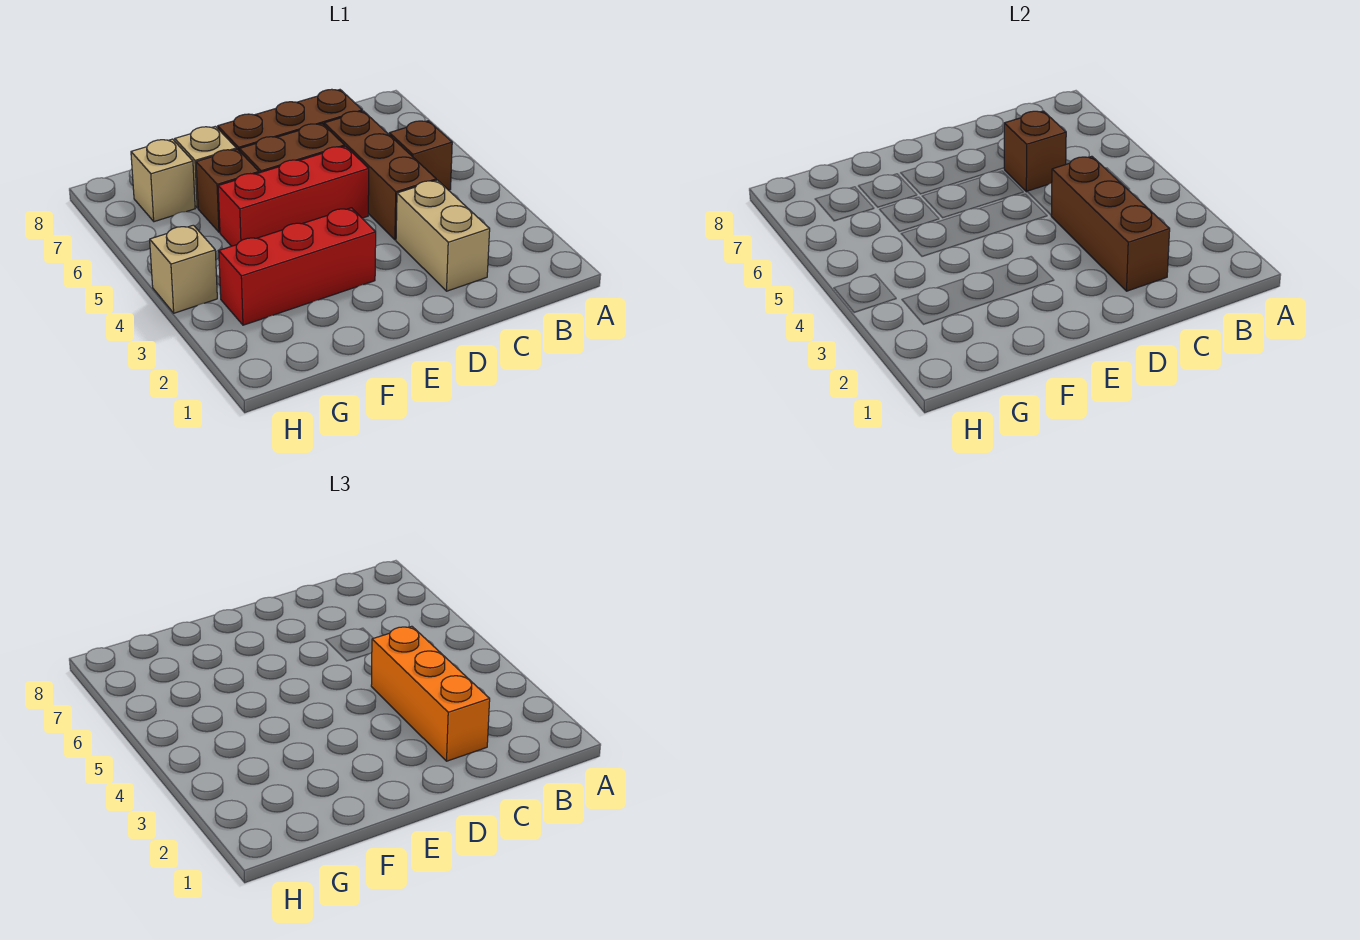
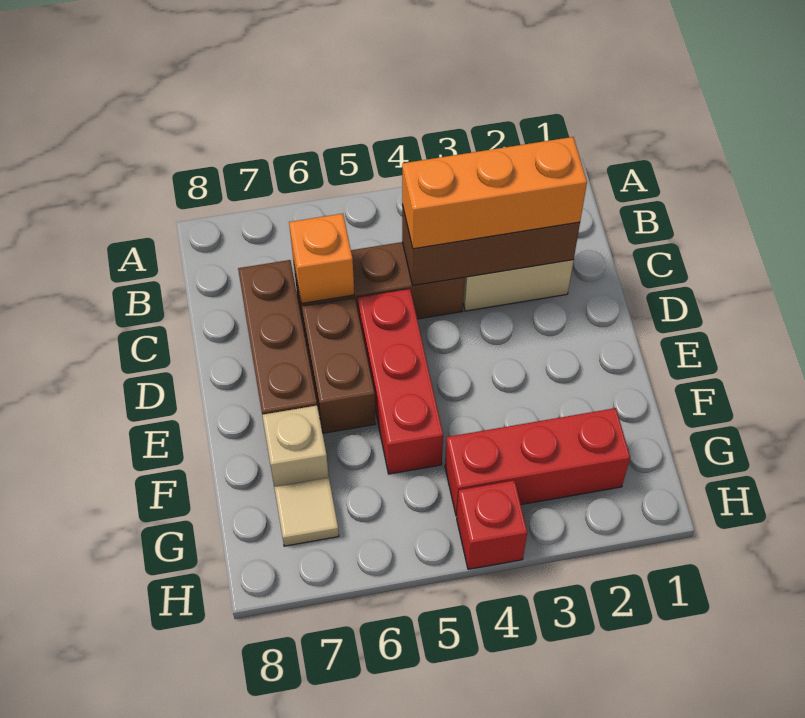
brown 1x1 brick [389,121,452,190] -> none
brown 1x1 brick [1004,111,1066,192] -> orange 1x1 brick [289,214,354,304]
red 1x3 brick [219,208,376,325] -> red 1x3 brick turned to [445,408,630,516]
brown 1x1 brick [196,149,259,232] -> none
tan 1x1 brick [131,139,195,222] -> tan 1x1 tile [274,478,339,546]
tan 1x1 brick [150,225,217,313] -> red 1x1 brick [457,481,527,569]

